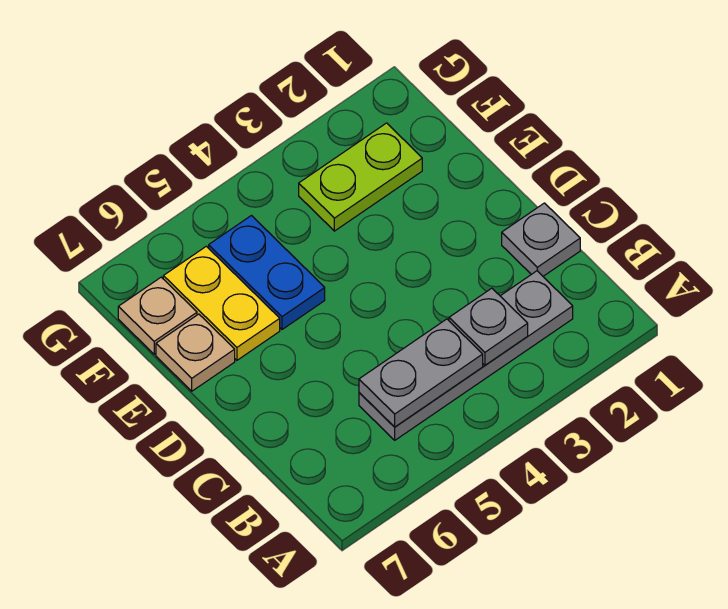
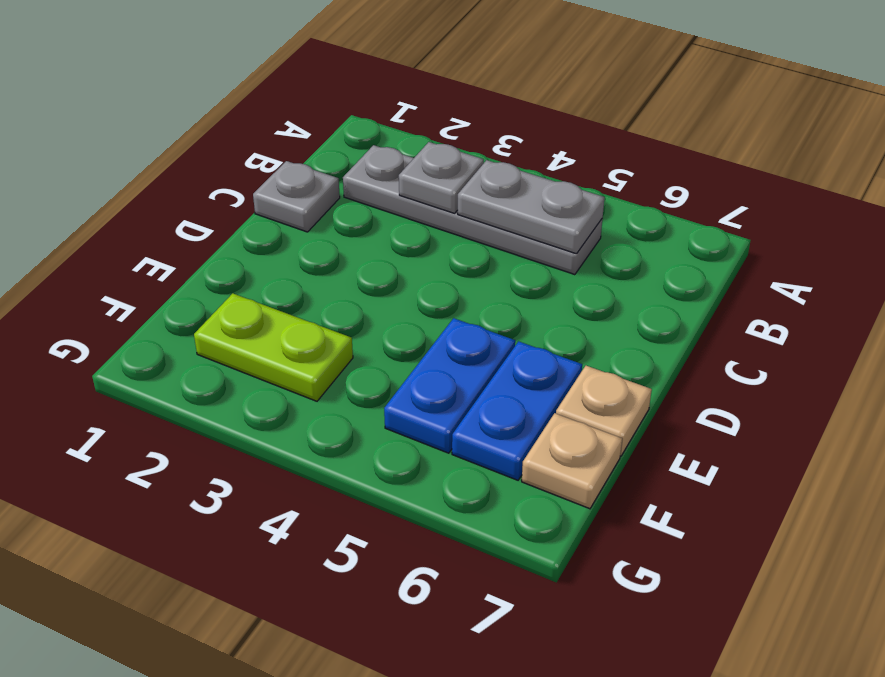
yellow 1x2 plate [163,246,280,360] -> blue 1x2 plate [452,341,582,480]

